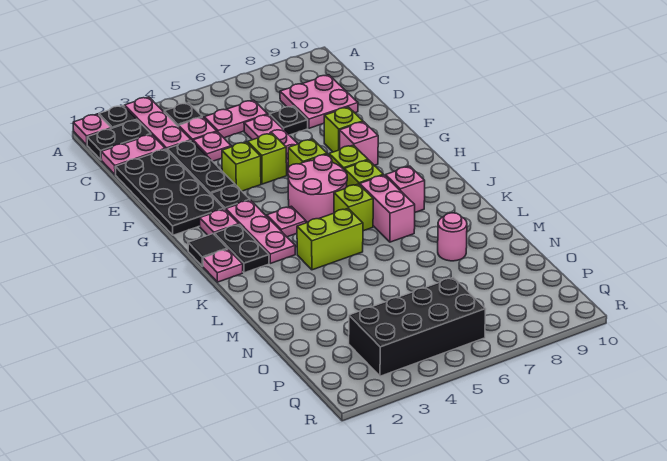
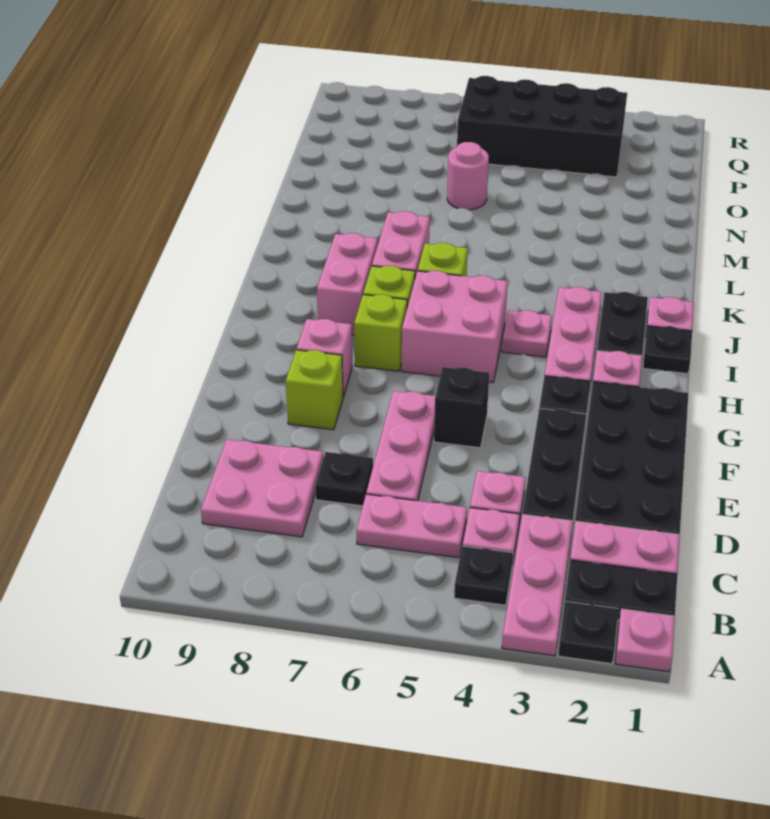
lime 1x1 brick [222,142,261,191] -> none
lime 1x1 brick [248,133,287,184] -> black 1x1 brick [434,367,489,448]
lime 1x1 brick [288,139,327,168] -> none
pink 2x2 round brick [288,155,347,222] -> pink 2x2 brick [402,271,508,382]
black 1x1 tile [188,234,227,266] -> black 1x1 plate [643,326,692,374]
pink 1x1 brick [385,166,425,212] -> pink 1x2 brick [317,233,378,335]
lime 1x2 brick [297,209,363,270] -> none
pink 1x1 round brick [438,213,467,261] -> pink 1x1 round brick moved to [447,142,489,210]

